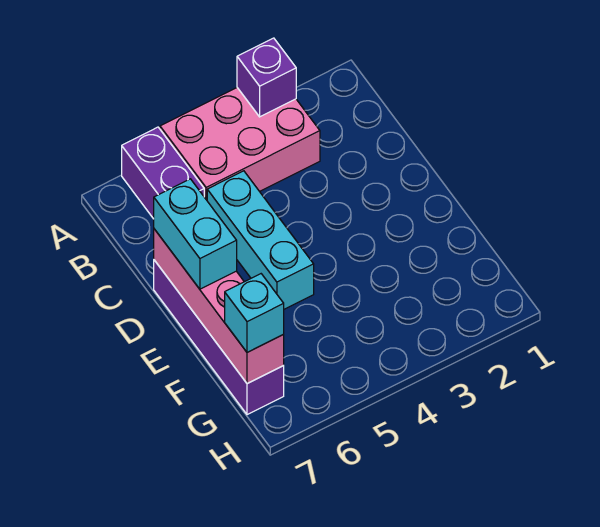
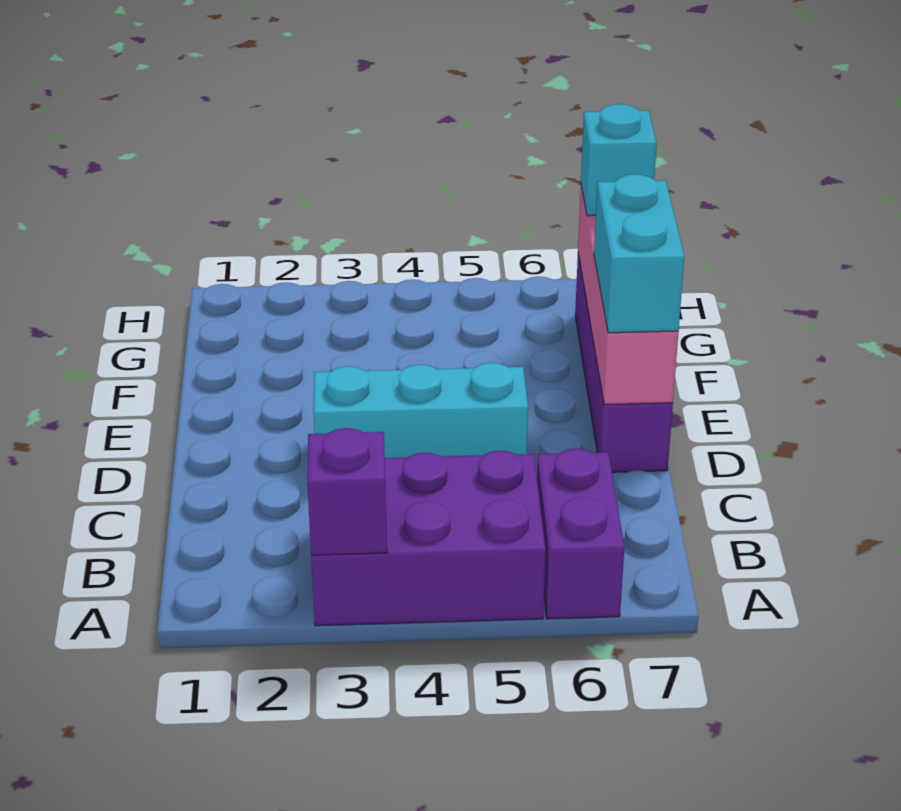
pink 2x3 brick [160,88,320,200] -> purple 2x3 brick [311,451,545,626]
cyan 1x3 brick [207,171,314,309] -> cyan 1x3 brick turned to [313,363,528,458]

